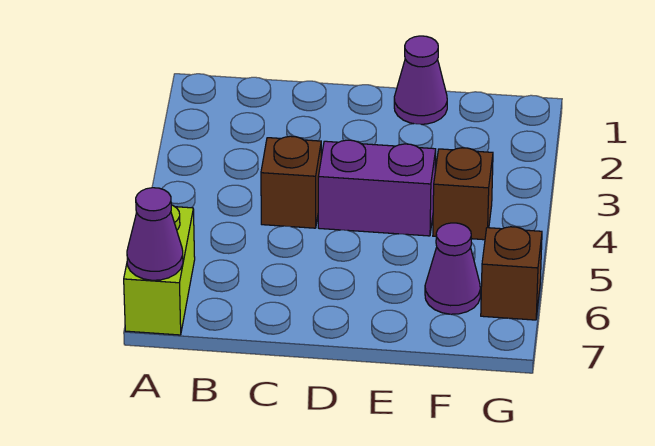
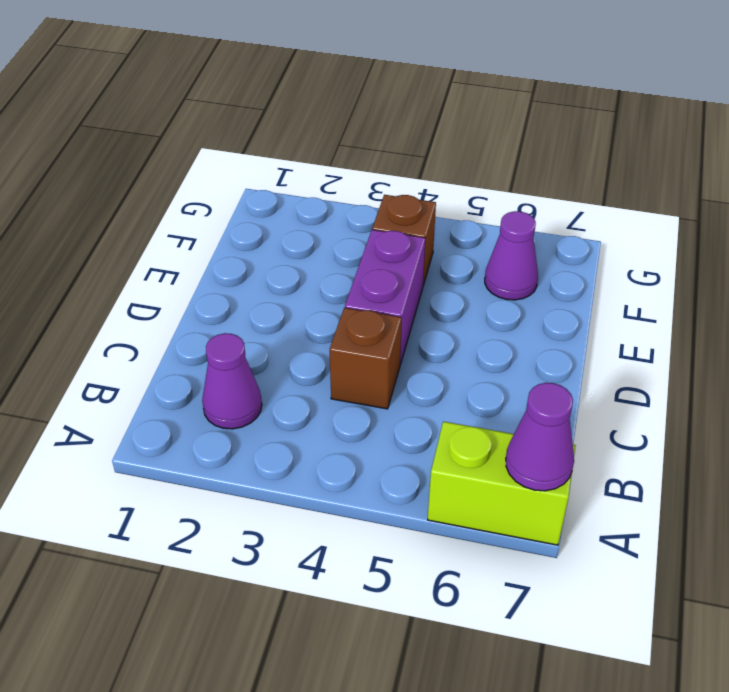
purple 1x1 cone [394,36,447,124] -> purple 1x1 cone moved to [202,333,262,429]
brown 1x1 brick [481,227,542,320] -> none

